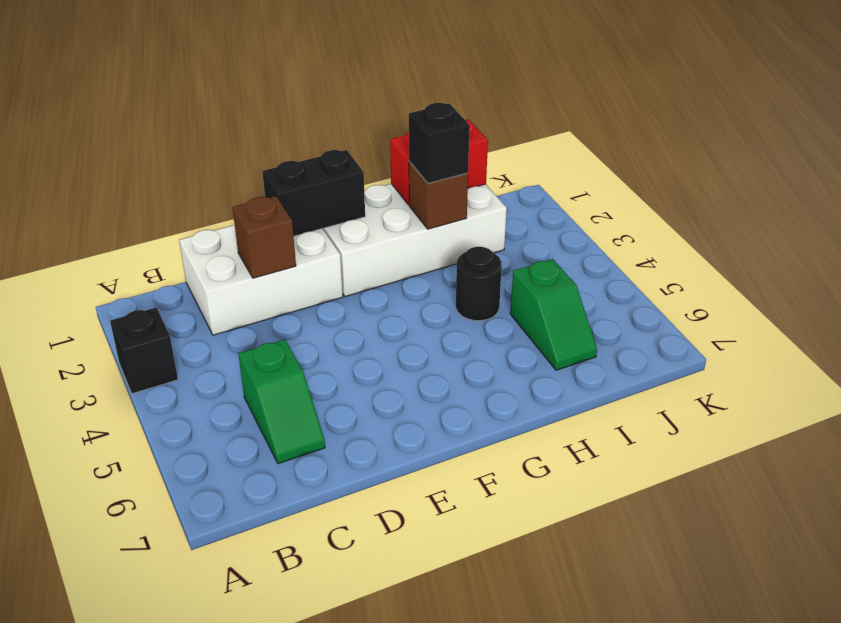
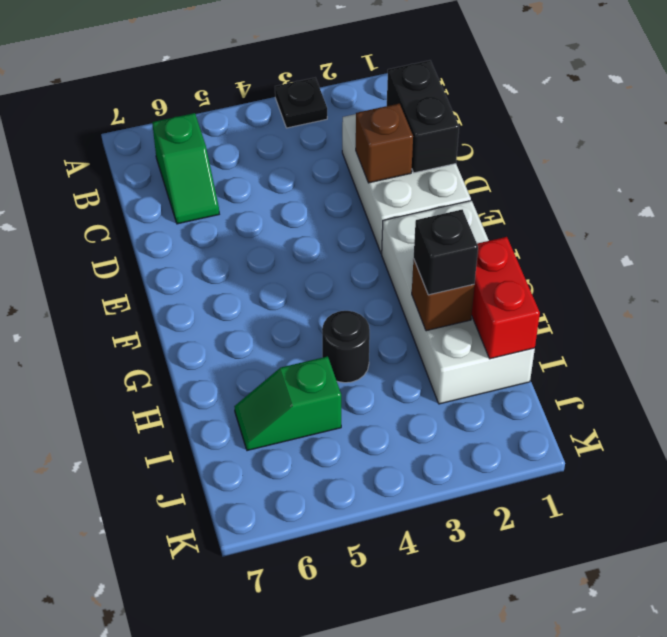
black 1x1 brick [110,307,178,394] -> black 1x1 plate [275,78,327,128]
green 1x2 slope [238,339,325,464] -> green 1x2 slope turned to [152,113,219,224]
black 1x2 brick [262,150,365,236] -> black 1x2 brick moved to [387,60,459,173]

